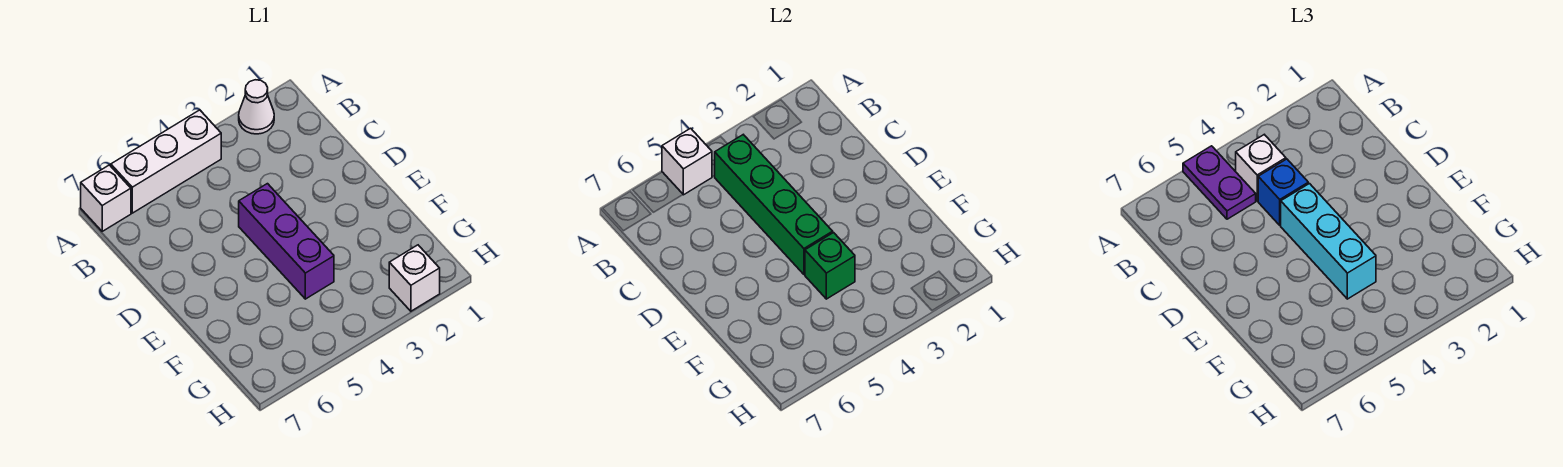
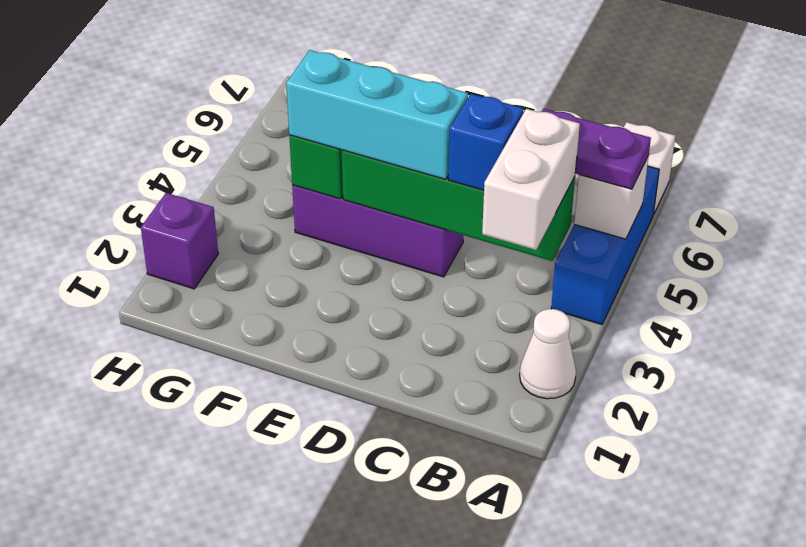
white 1x3 brick [111,110,221,213] -> blue 1x3 brick [551,166,659,324]
white 1x1 brick [1236,135,1286,201] -> white 1x2 brick [482,109,580,250]
white 1x1 brick [389,245,440,311] -> purple 1x1 brick [141,193,218,289]

